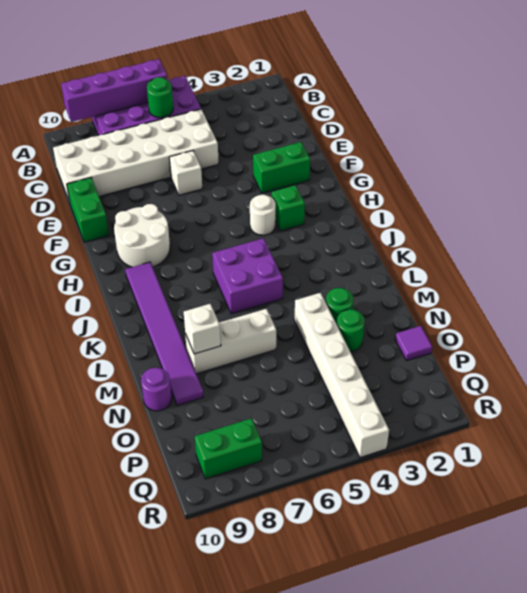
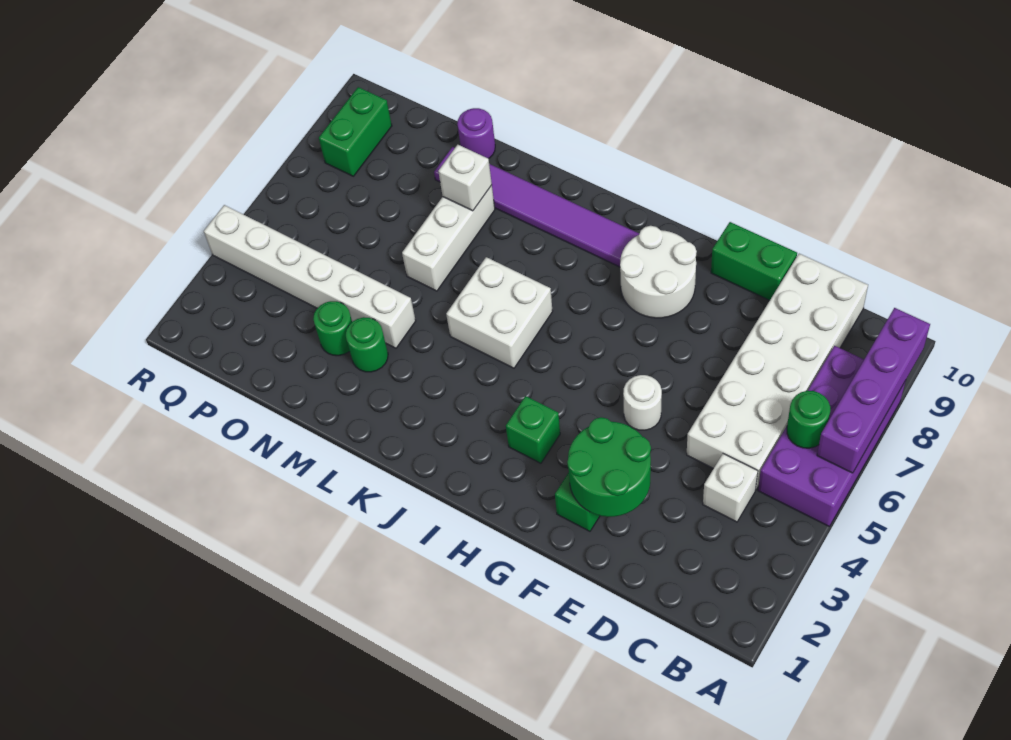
none -> green 2x2 round brick [567,417,651,517]
white 1x1 brick [169,151,202,195] -> white 1x1 brick moved to [703,454,758,522]
white 1x1 round brick [250,195,276,235] -> white 1x1 round brick moved to [623,375,662,430]
purple 2x2 brick [212,238,283,314] -> white 2x2 brick [446,257,553,368]
purple 1x1 tile [395,326,432,361] -> none

